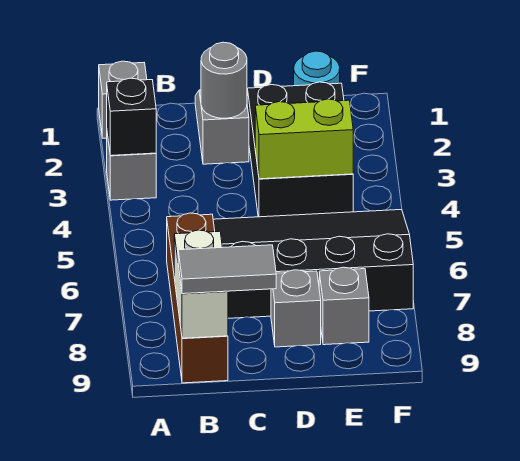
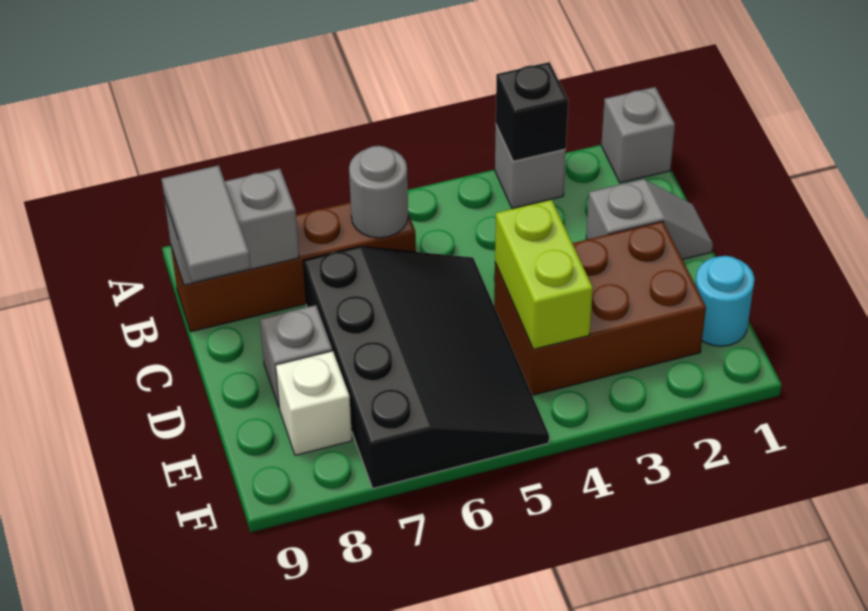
white 1x2 brick [174,230,228,338] -> grey 1x2 brick [164,169,299,285]
grey 1x1 round brick [201,42,247,118] -> grey 1x1 round brick moved to [349,146,408,238]
black 2x3 brick [247,82,353,217] -> brown 2x3 brick [494,221,706,395]
grey 1x1 brick [319,267,369,345] -> white 1x1 brick [275,351,352,455]

